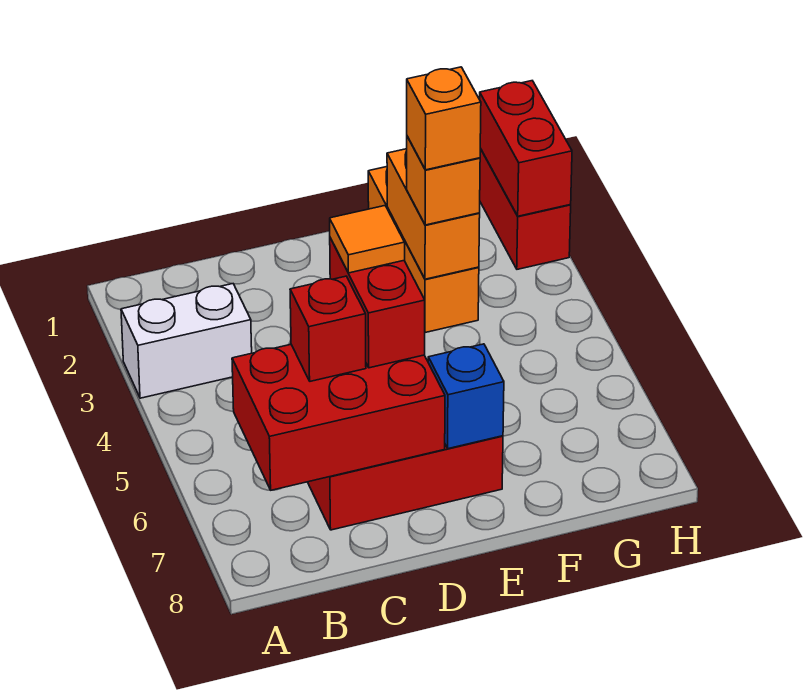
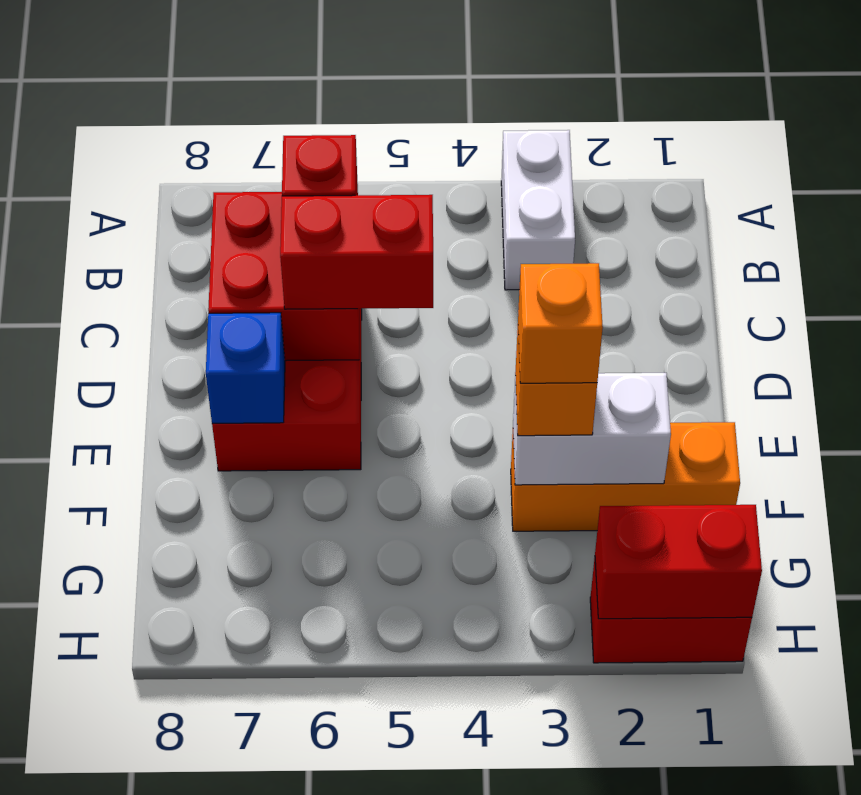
red 2x3 brick [232,345,445,490] -> red 2x2 brick [208,192,359,361]
orange 1x1 tile [330,206,405,273] -> none
orange 1x2 brick [387,149,480,279] -> white 1x2 brick [513,373,671,485]

